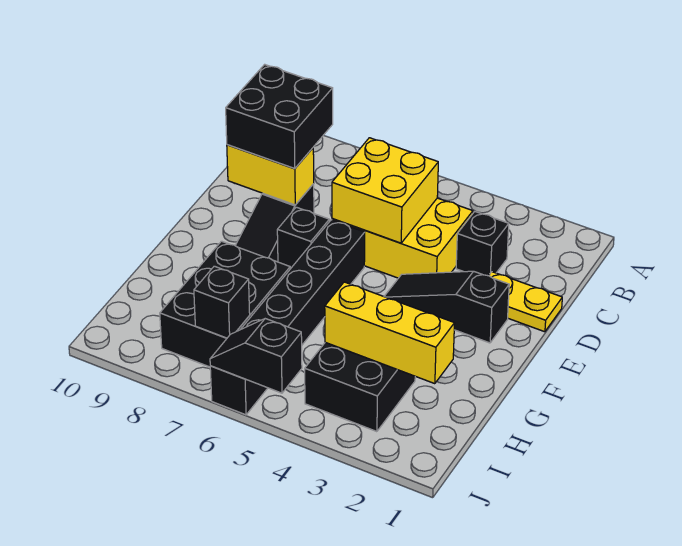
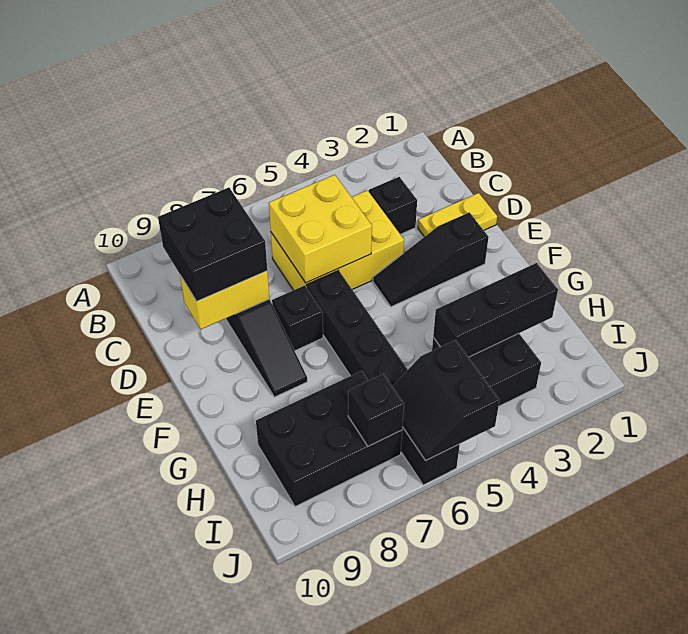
black 2x3 brick [160,241,290,367] -> black 2x3 brick turned to [256,371,402,506]
yellow 1x3 brick [325,282,455,384] -> black 1x3 brick [433,263,558,357]
black 1x2 slope [210,319,302,393] -> black 2x2 slope [392,340,499,461]

